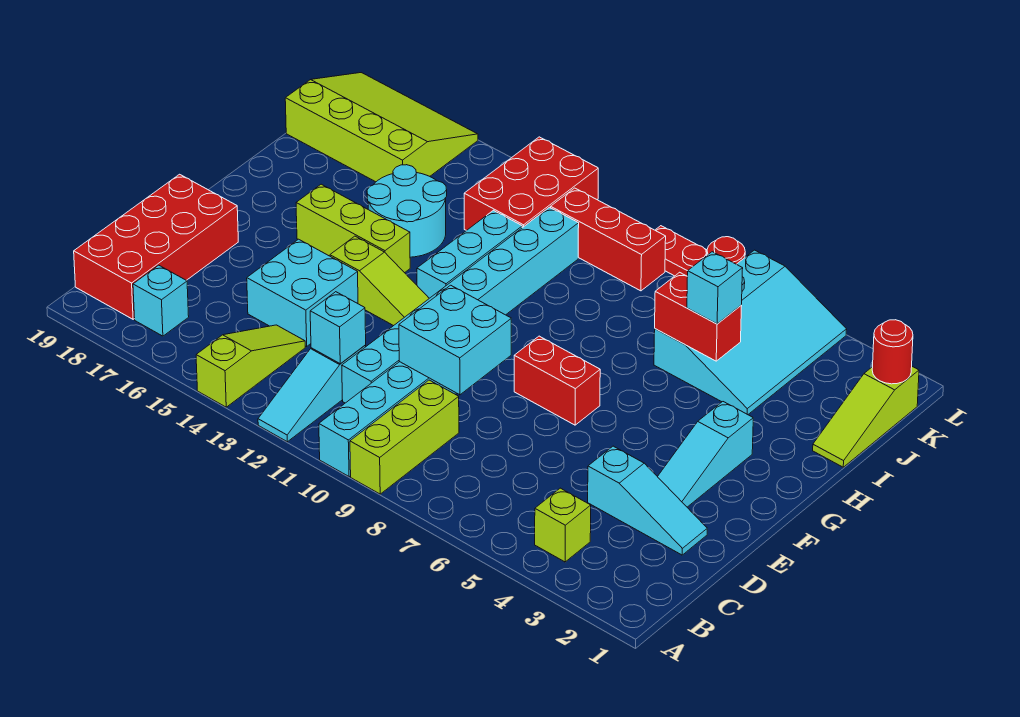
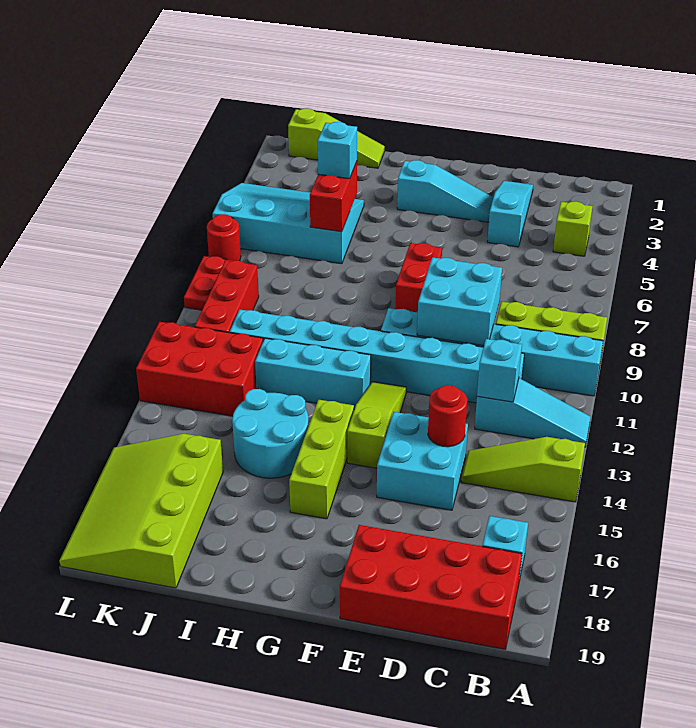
red 1x1 round brick [872,320,913,384] -> red 1x1 round brick moved to [428,385,467,447]

